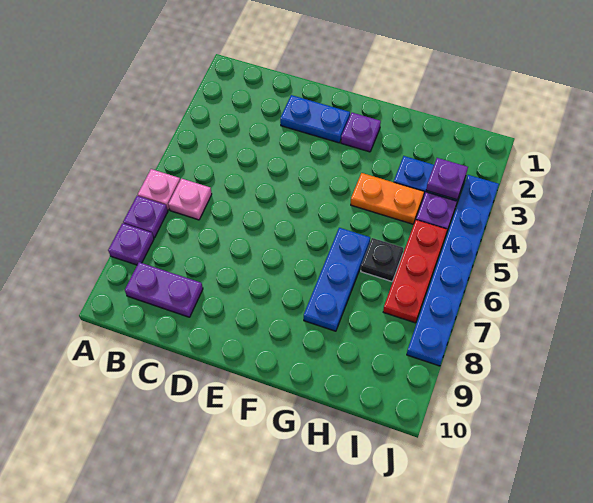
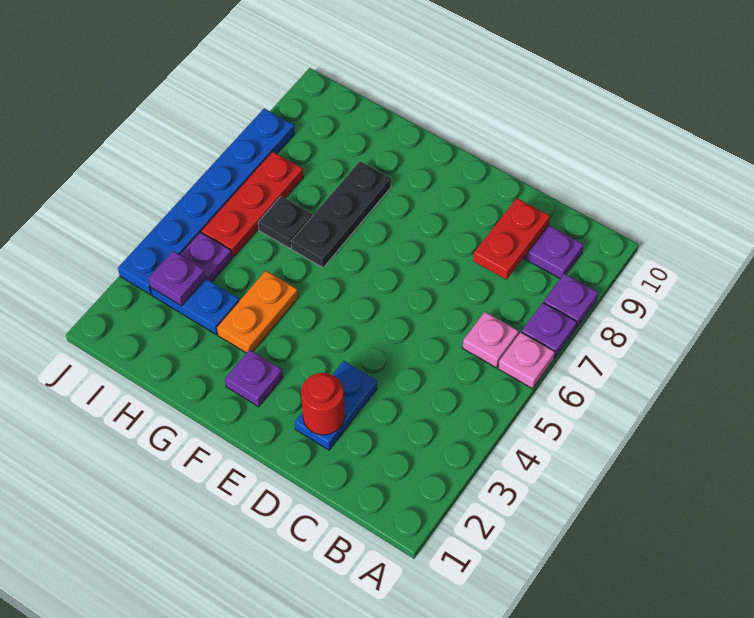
none -> red 1x2 plate [473,198,550,280]
blue 1x2 plate [280,95,350,143] -> blue 1x2 plate turned to [295,361,377,450]
none -> red 1x1 round brick [301,373,345,435]
orange 1x2 plate [351,173,424,224] -> orange 1x2 plate turned to [217,271,298,353]
blue 1x3 plate [304,228,370,331] -> black 1x3 plate [291,161,391,268]

